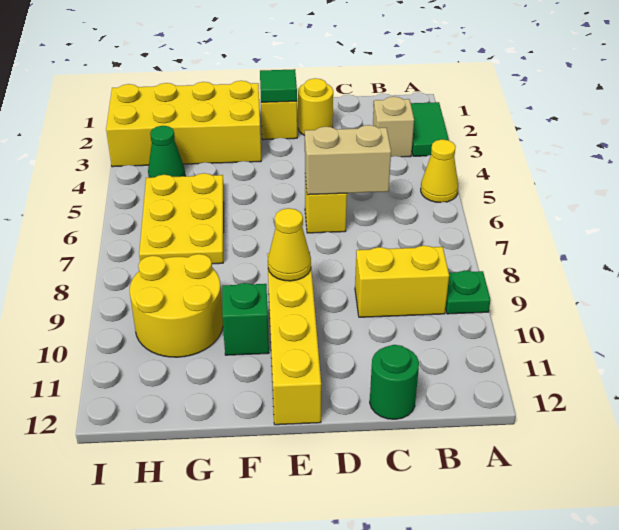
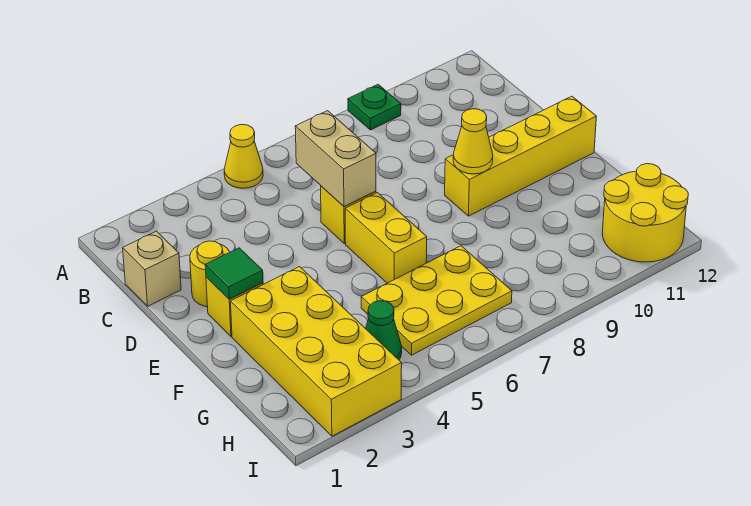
green 1x2 tile [411,102,449,156] -> none
tan 1x1 brick [373,97,414,157] -> tan 1x1 brick moved to [123,231,181,306]
yellow 1x2 brick [355,246,449,317] -> yellow 1x2 brick moved to [345,192,427,283]
green 1x1 round brick [370,345,419,419] -> none
green 1x1 brick [222,283,269,355] -> none
yellow 2x2 round brick [130,254,223,357] -> yellow 2x2 round brick moved to [602,164,688,262]

